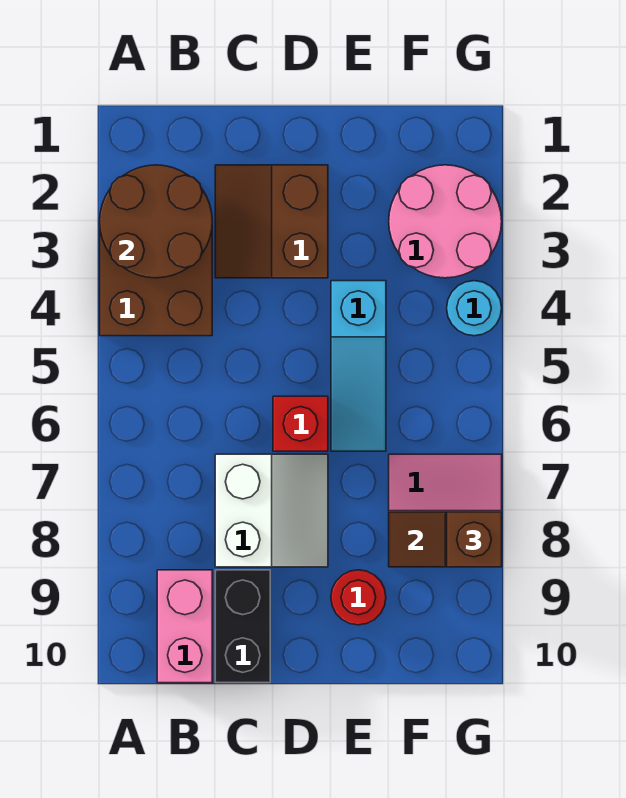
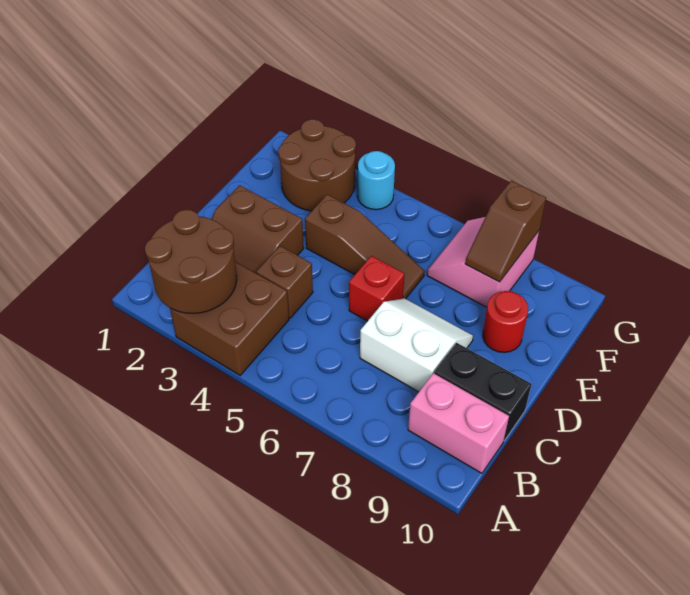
cyan 1x3 slope [331,281,386,451] -> brown 1x3 slope [305,195,425,299]
pink 2x2 round brick [389,165,502,278] -> brown 2x2 round brick [278,119,356,211]
brown 1x1 brick [447,512,502,567] -> brown 1x1 brick moved to [256,246,313,318]

